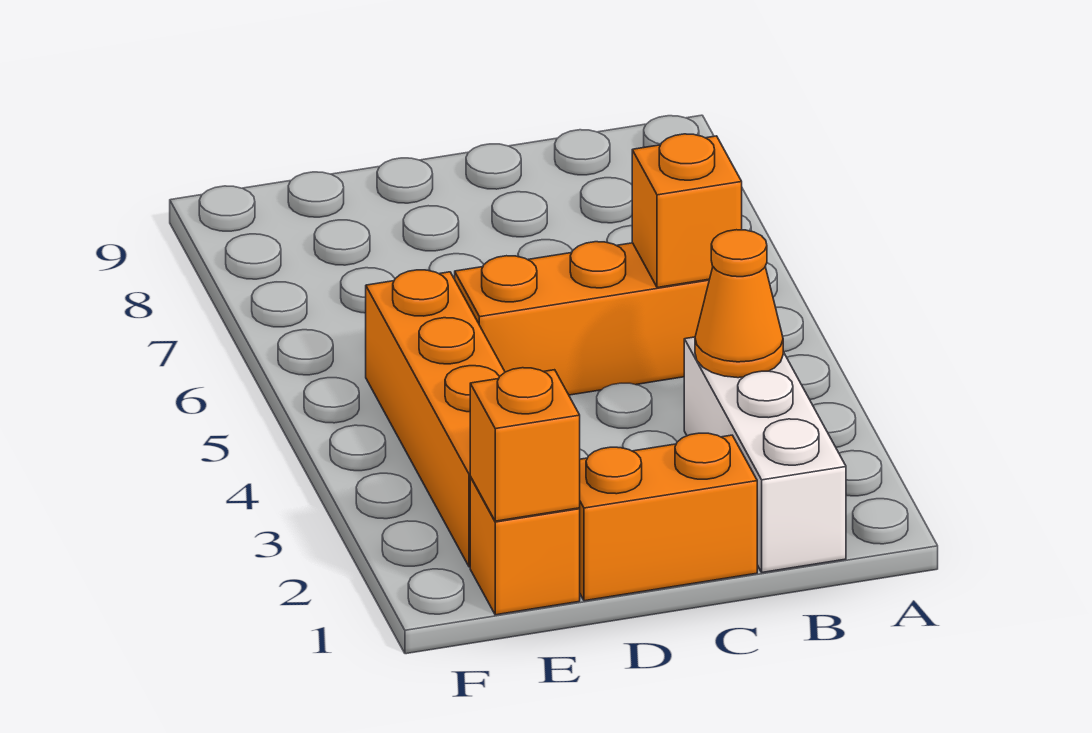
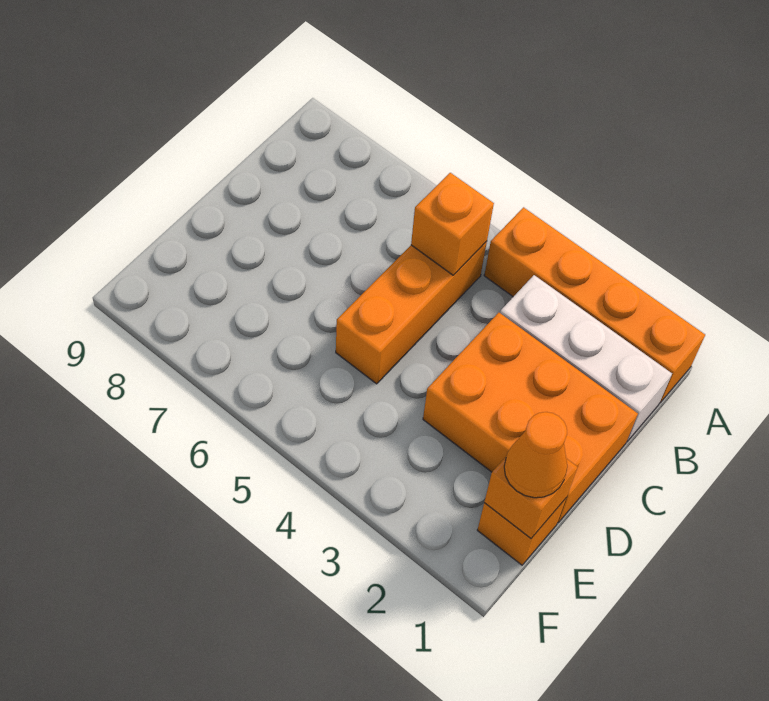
orange 1x1 cone [695,230,783,378] -> orange 1x1 cone moved to [504,412,567,498]
orange 1x2 brick [580,433,757,601] -> orange 2x3 brick [423,313,638,523]
orange 1x4 brick [366,270,505,567] -> orange 1x4 brick moved to [484,207,705,403]

